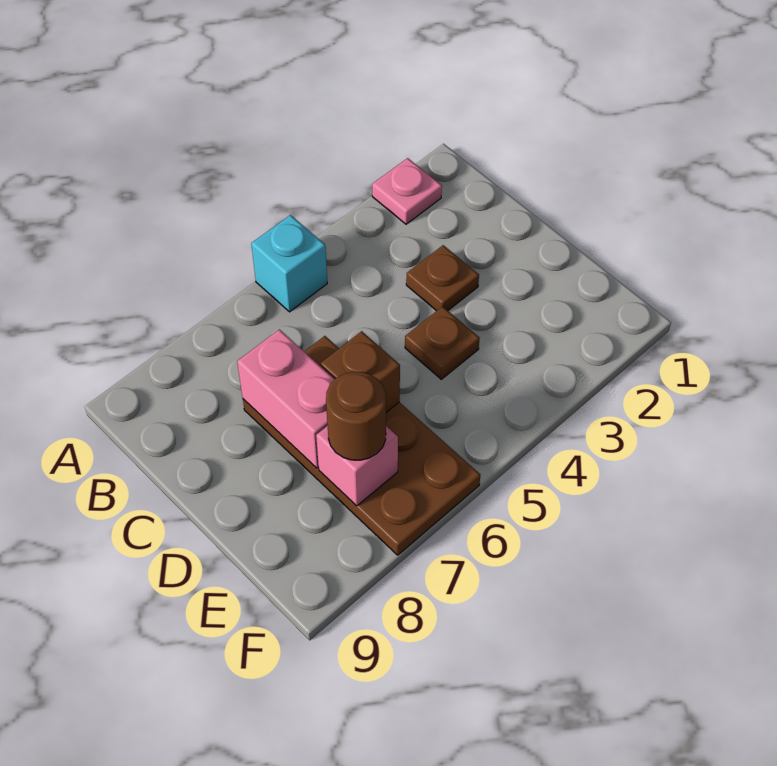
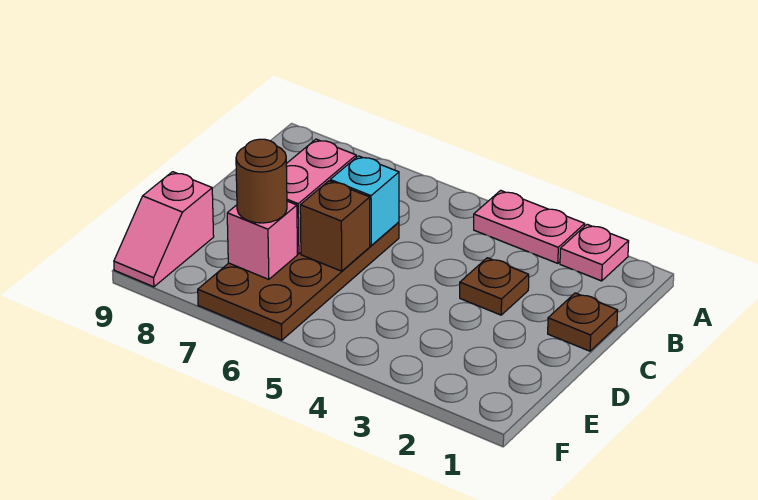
none -> pink 1x2 plate [474,190,585,263]
cyan 1x1 brick [251,215,327,312] -> cyan 1x1 brick moved to [330,156,399,246]
brown 1x1 plate [405,306,480,379] -> brown 1x1 plate moved to [548,293,618,351]
none -> pink 1x2 slope [114,172,214,287]

